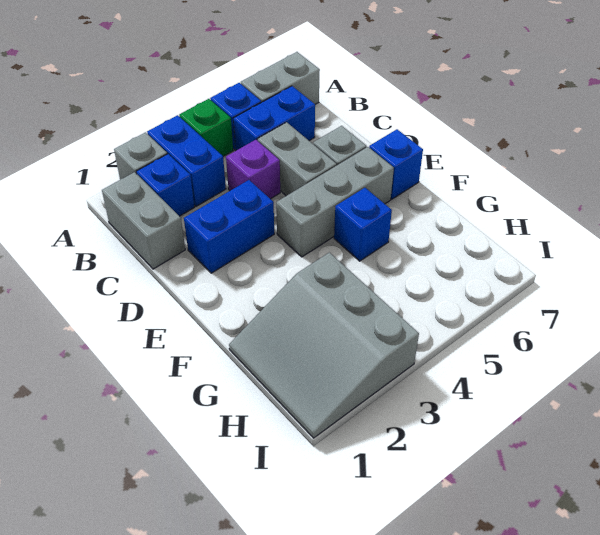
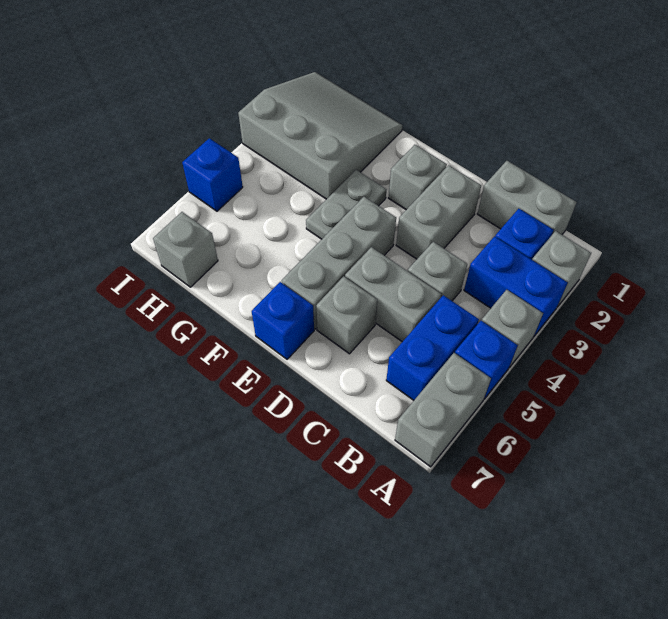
green 1x1 brick [179,99,233,156] -> grey 1x1 brick [482,290,543,367]
purple 1x1 brick [226,140,280,199] -> grey 1x1 brick [408,242,467,301]
blue 1x2 brick [184,180,274,273] -> grey 1x2 brick [396,165,481,259]
none -> grey 1x1 brick [389,145,447,210]
none -> grey 1x2 plate [306,170,386,239]
blue 1x1 brick [334,188,392,261] -> blue 1x1 brick moved to [182,138,243,211]
none -> grey 1x1 brick [153,212,218,287]

